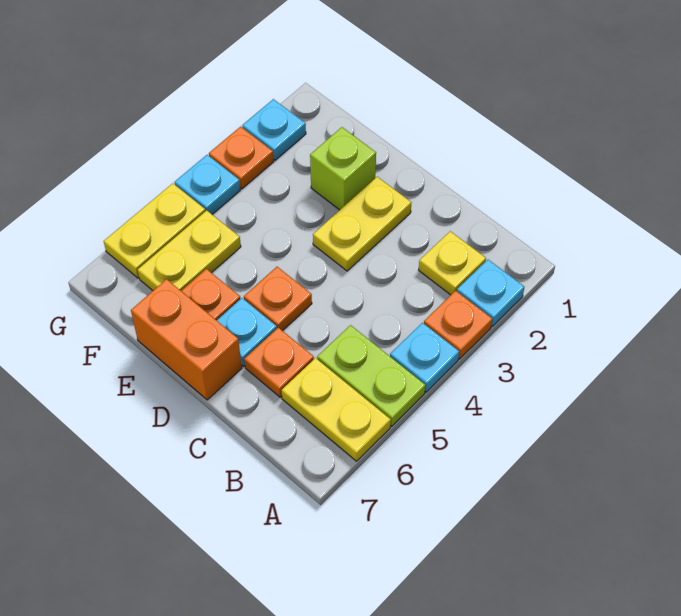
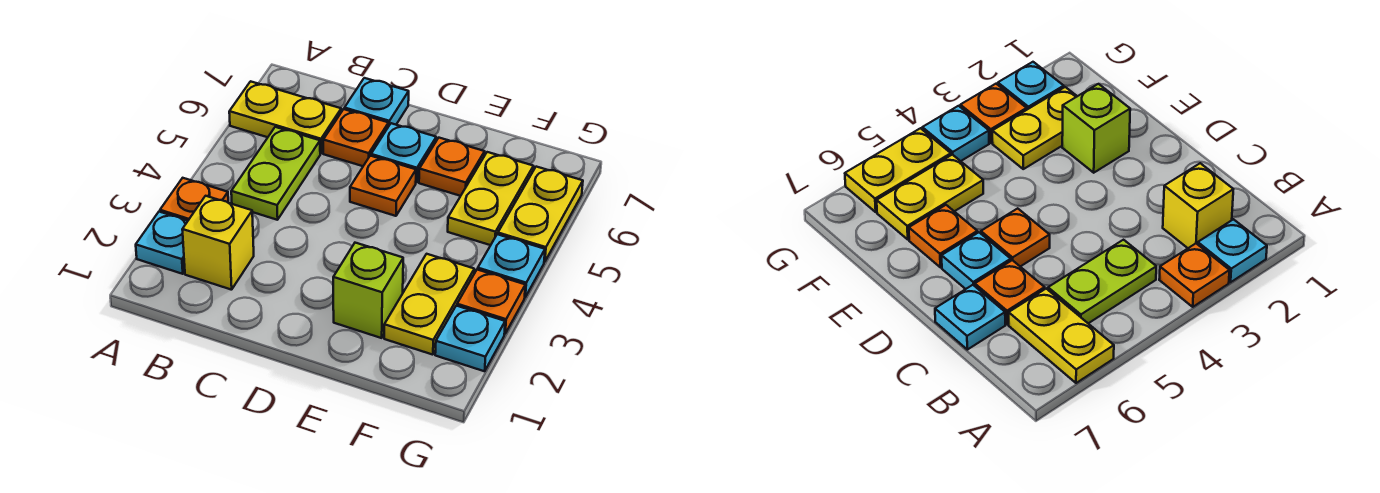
cyan 1x1 plate [390,323,459,392] -> cyan 1x1 plate moved to [344,78,409,127]
lime 1x2 plate [317,325,425,426] -> lime 1x2 plate turned to [231,127,320,220]
yellow 1x1 plate [419,231,486,295] -> yellow 1x1 brick [182,196,254,290]
yellow 1x2 plate [313,177,411,271] -> yellow 1x2 plate moved to [384,254,474,355]
orange 1x2 brick [131,279,242,400] -> none

